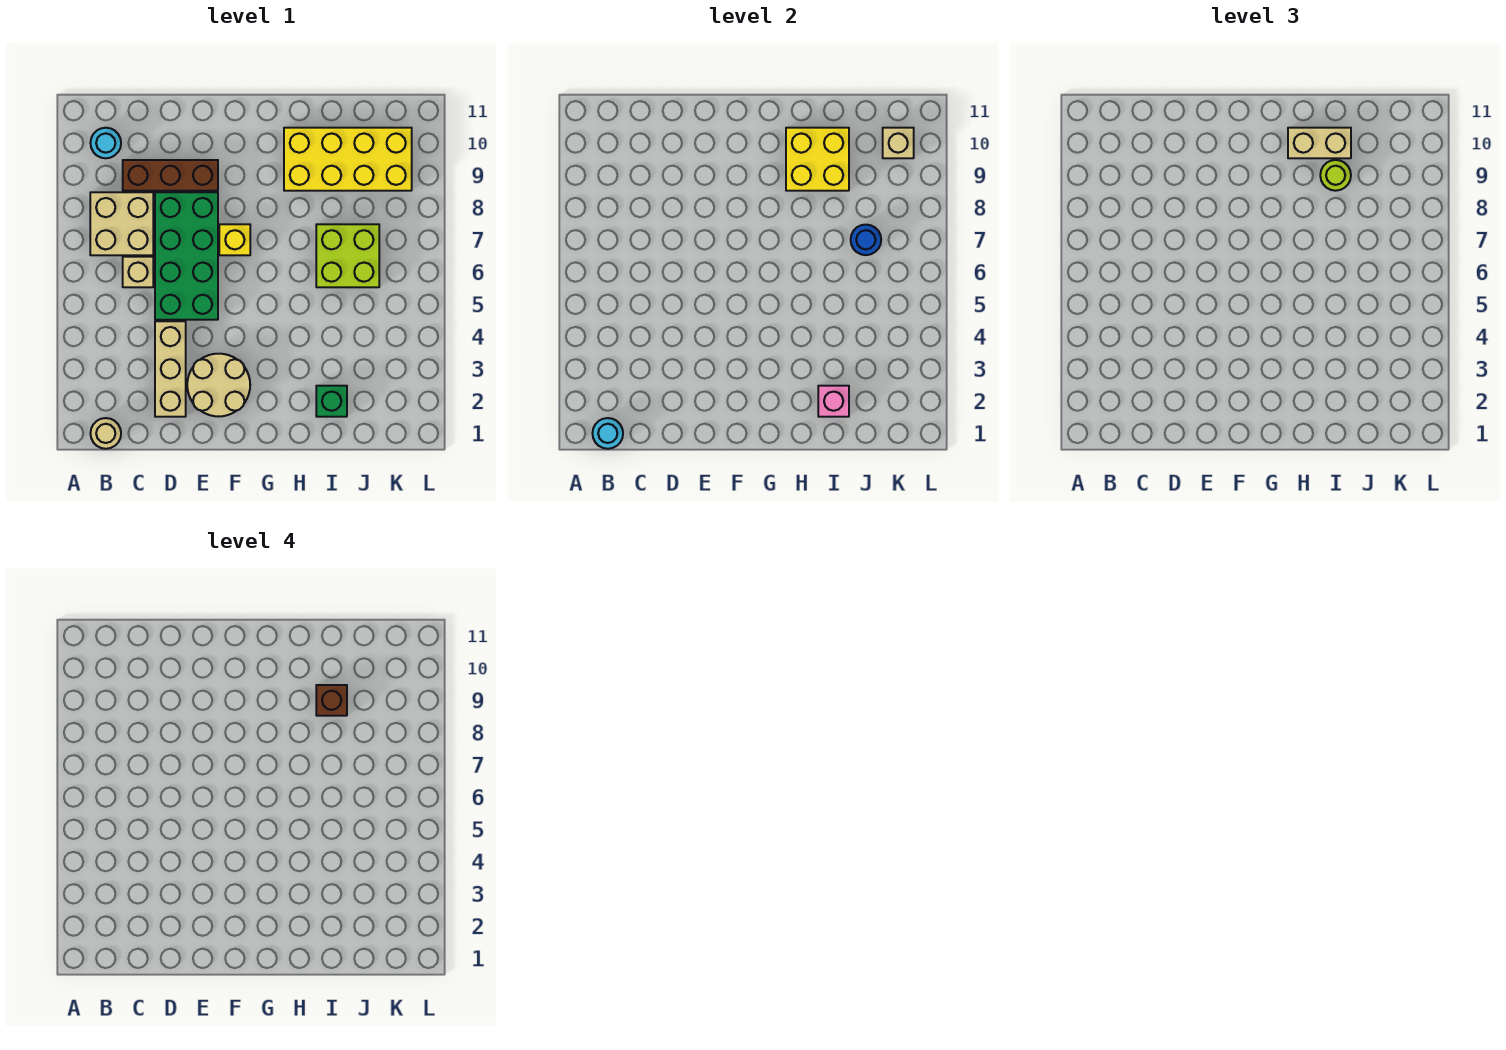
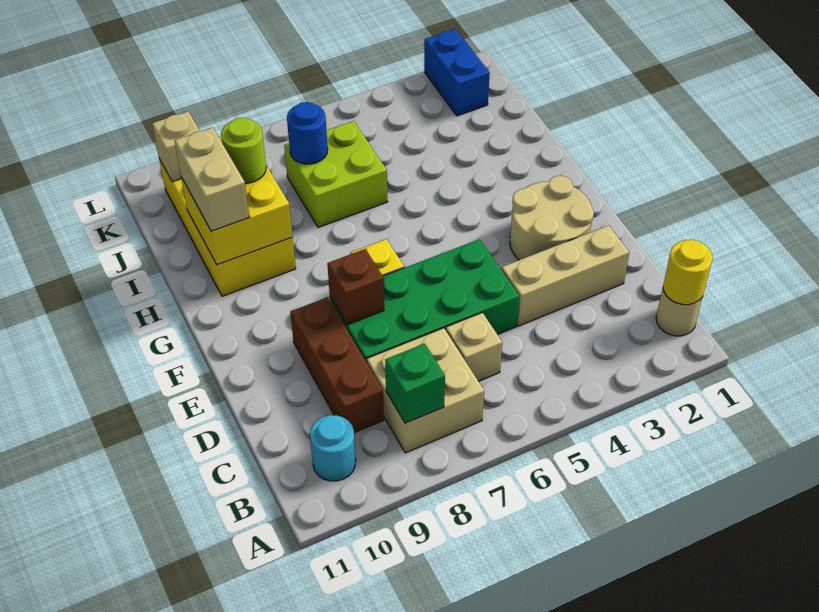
cyan 1x1 round brick [592,418,623,449] -> yellow 1x1 round brick [663,240,713,305]
green 1x1 brick [316,386,347,417] -> green 1x1 brick moved to [385,344,445,423]
pink 1x1 brick [818,386,849,417] -> none
brown 1x1 brick [316,685,347,716] -> brown 1x1 brick moved to [327,249,384,325]
none -> blue 1x2 brick [424,29,490,116]

